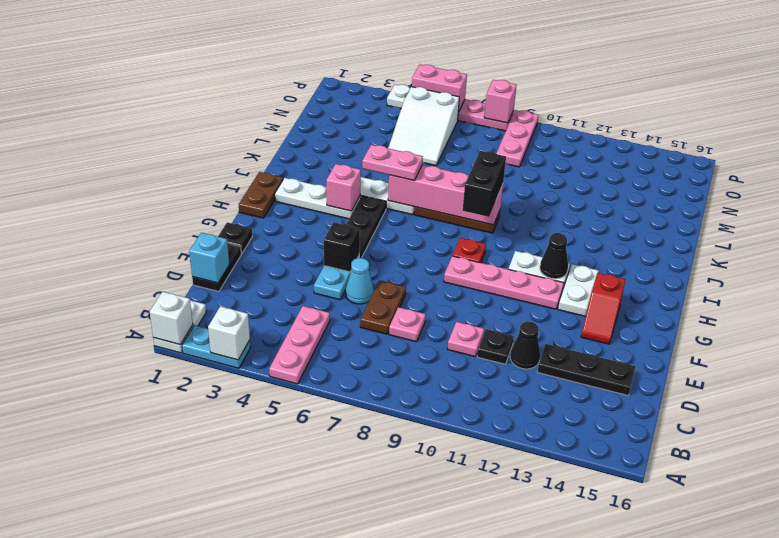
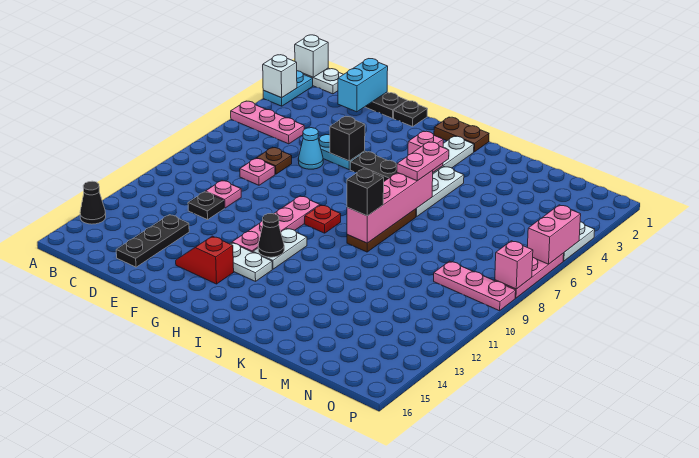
cyan 1x1 brick [189,233,229,283] -> cyan 1x2 brick [338,59,388,112]
brown 1x2 plate [360,280,406,334] -> brown 1x1 plate [257,147,292,174]
black 1x1 cone [510,321,540,369] -> black 1x1 cone moved to [80,181,106,224]
black 1x2 brick [463,151,506,217] -> black 1x1 brick [347,169,384,216]
white 2x3 slope [388,87,459,166] -> none

